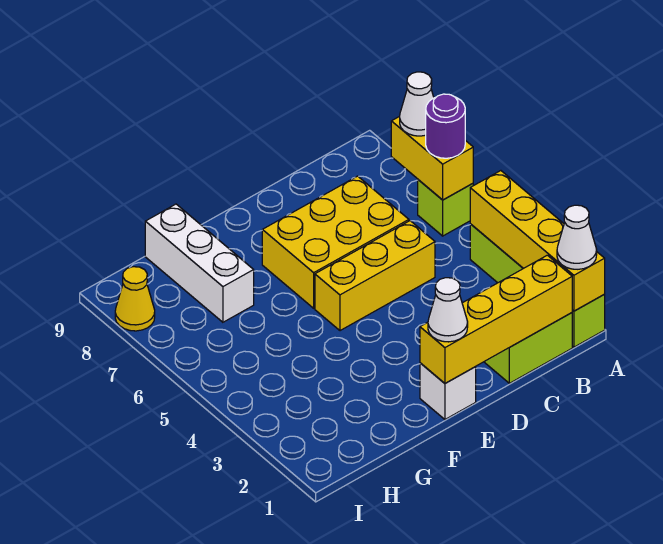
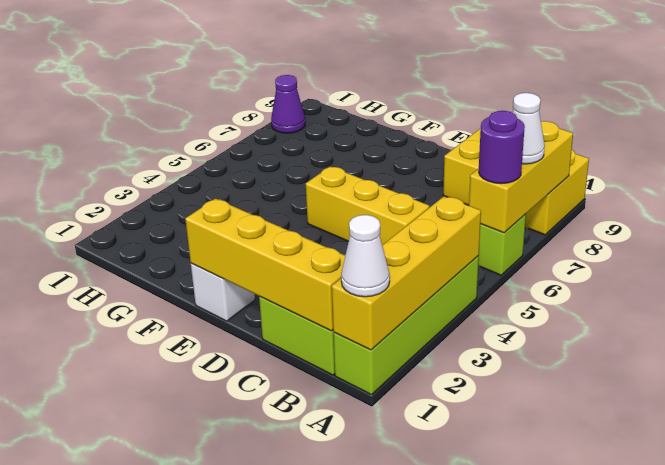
yellow 1x2 brick [391,116,473,200] -> yellow 1x3 brick [469,121,573,233]
yellow 2x3 brick [262,176,409,308] -> yellow 2x3 brick moved to [443,128,589,235]
white 1x1 cone [428,278,468,342] -> none
white 1x3 brick [145,204,254,322] -> none
yellow 1x1 cone [115,267,155,331] -> purple 1x1 cone [271,75,305,133]

